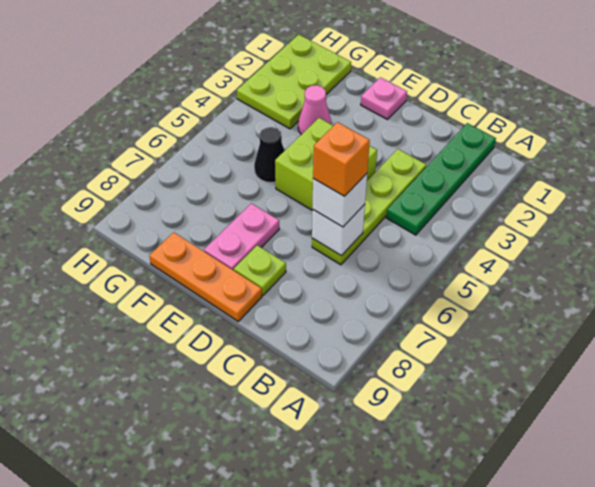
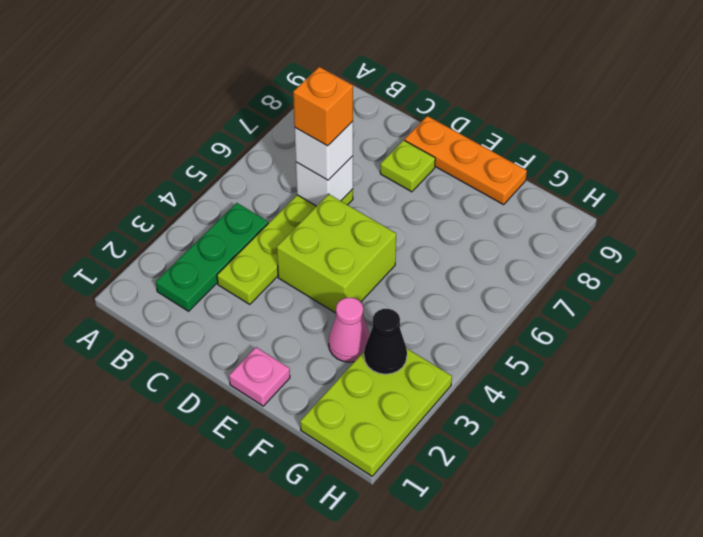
green 1x4 plate [386,123,496,235] -> green 1x3 plate [156,203,268,311]
pink 1x2 plate [204,203,279,270] -> none
black 1x1 cone [254,127,284,183] -> black 1x1 cone moved to [364,309,407,374]

